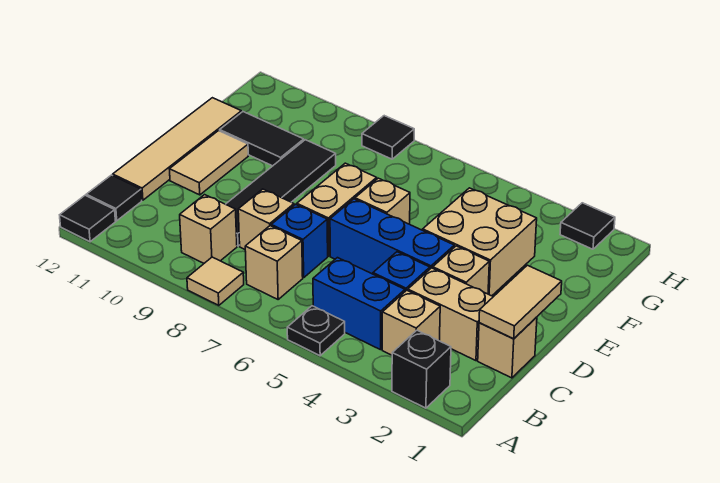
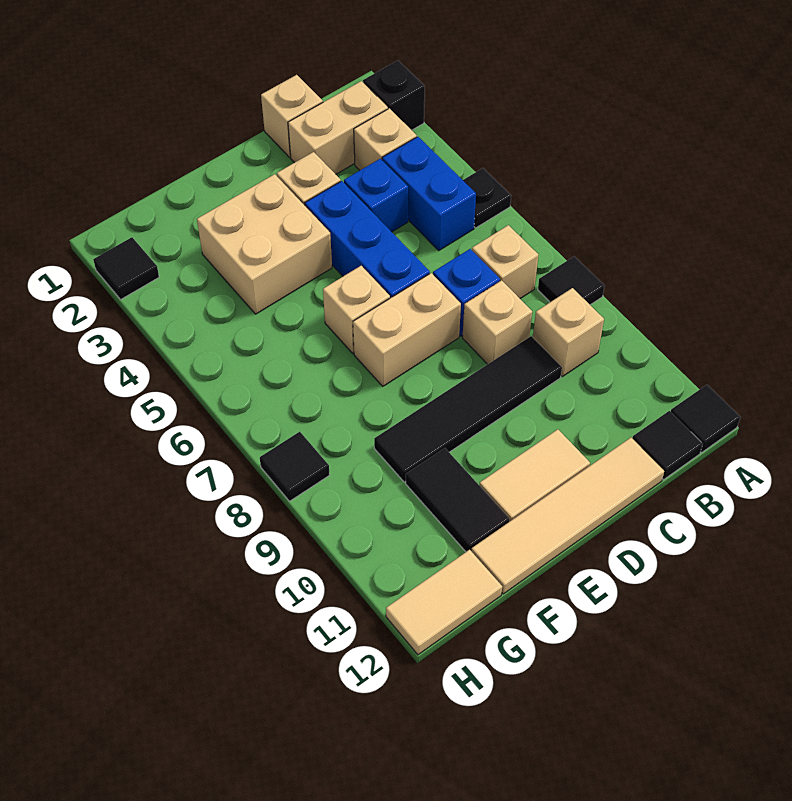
tan 1x1 tile [187,257,244,305] -> black 1x1 tile [538,256,605,305]
tan 1x2 tile [479,265,562,339] -> tan 1x2 tile moved to [386,550,502,655]
tan 1x2 brick [408,268,493,361] -> tan 1x2 brick turned to [288,81,388,174]

